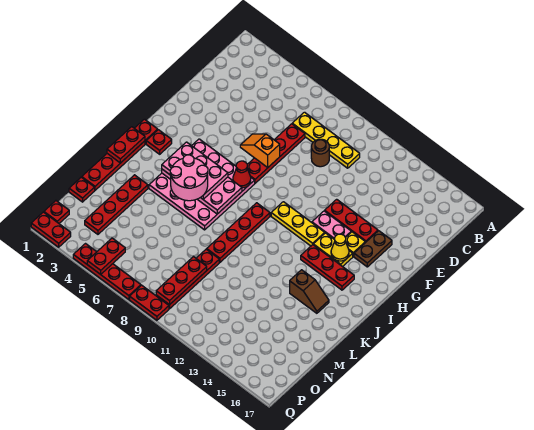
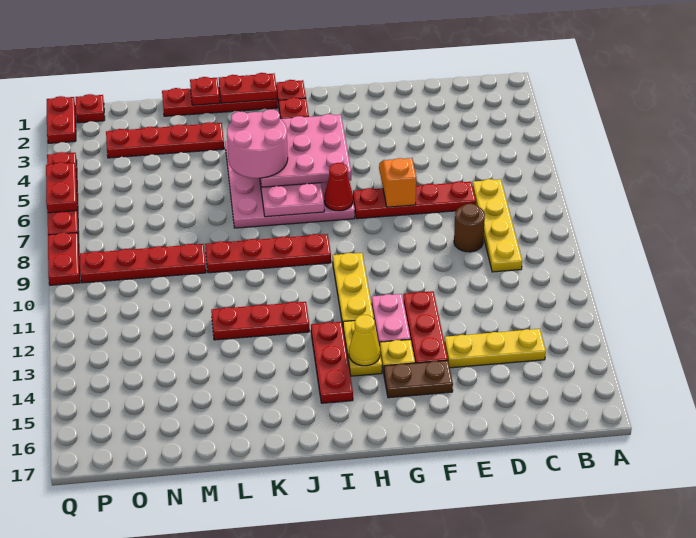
none -> yellow 1x3 plate [444,329,546,368]
pink 2x3 plate [162,142,228,199] -> pink 3x3 plate [260,114,351,187]
brown 1x2 slope [290,270,329,313] -> none
red 1x1 plate [69,177,95,202] -> red 1x1 plate moved to [190,77,220,105]
red 1x3 plate [156,257,207,305] -> red 1x3 plate moved to [211,302,309,340]
red 1x2 plate [87,238,125,274] -> red 1x2 plate turned to [46,162,77,213]

